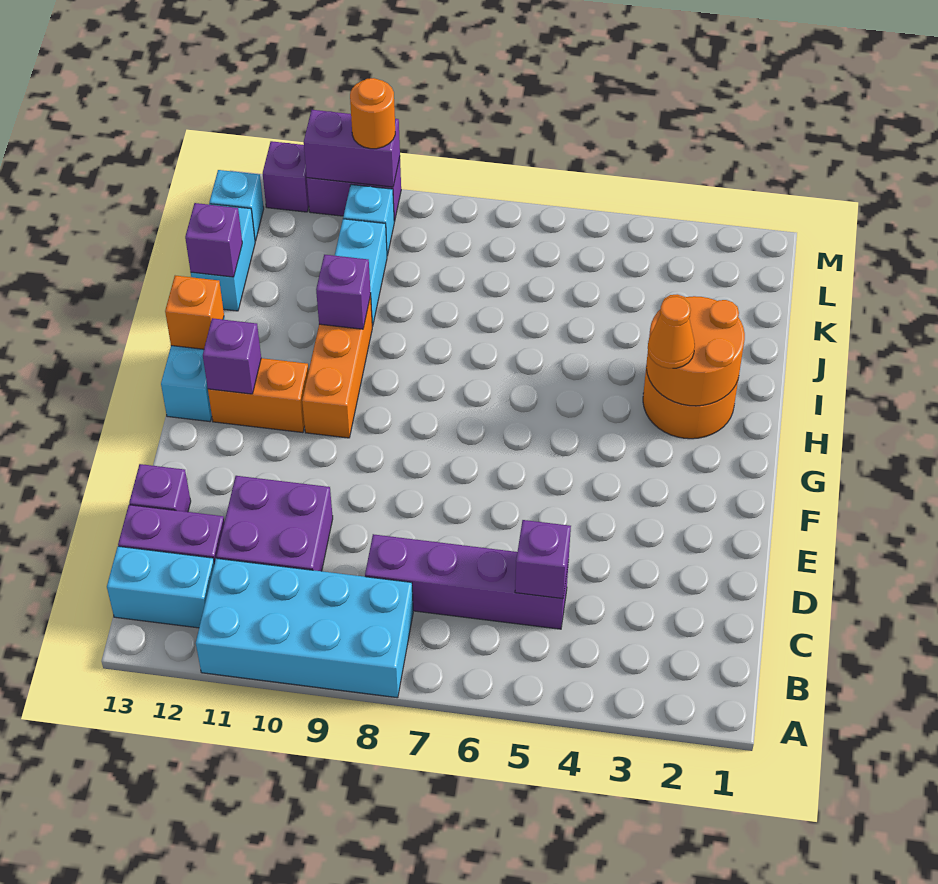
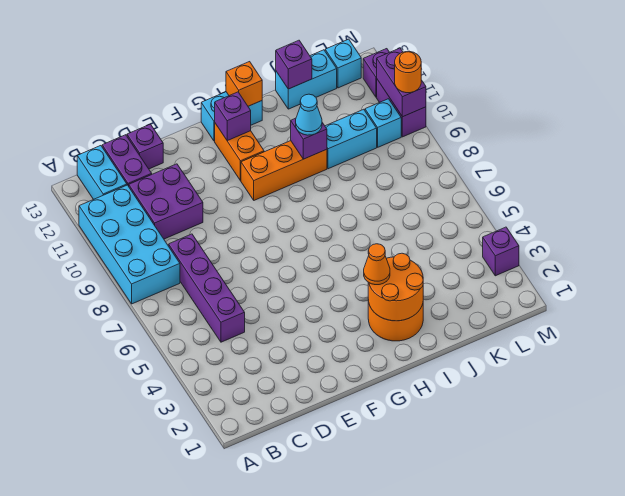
purple 1x1 brick [515,520,571,599] -> purple 1x1 brick moved to [483,227,519,276]
none -> cyan 1x1 cone [296,94,322,135]

